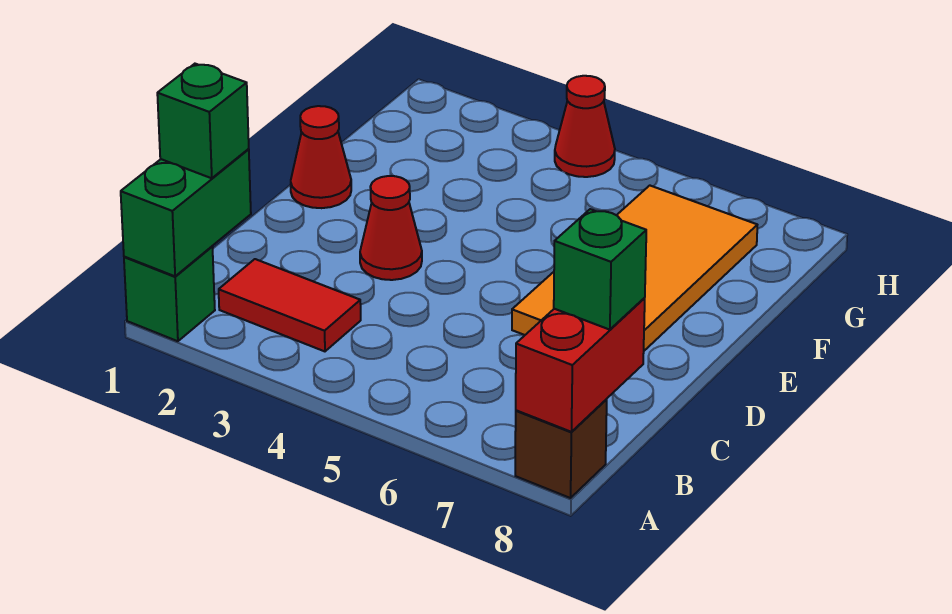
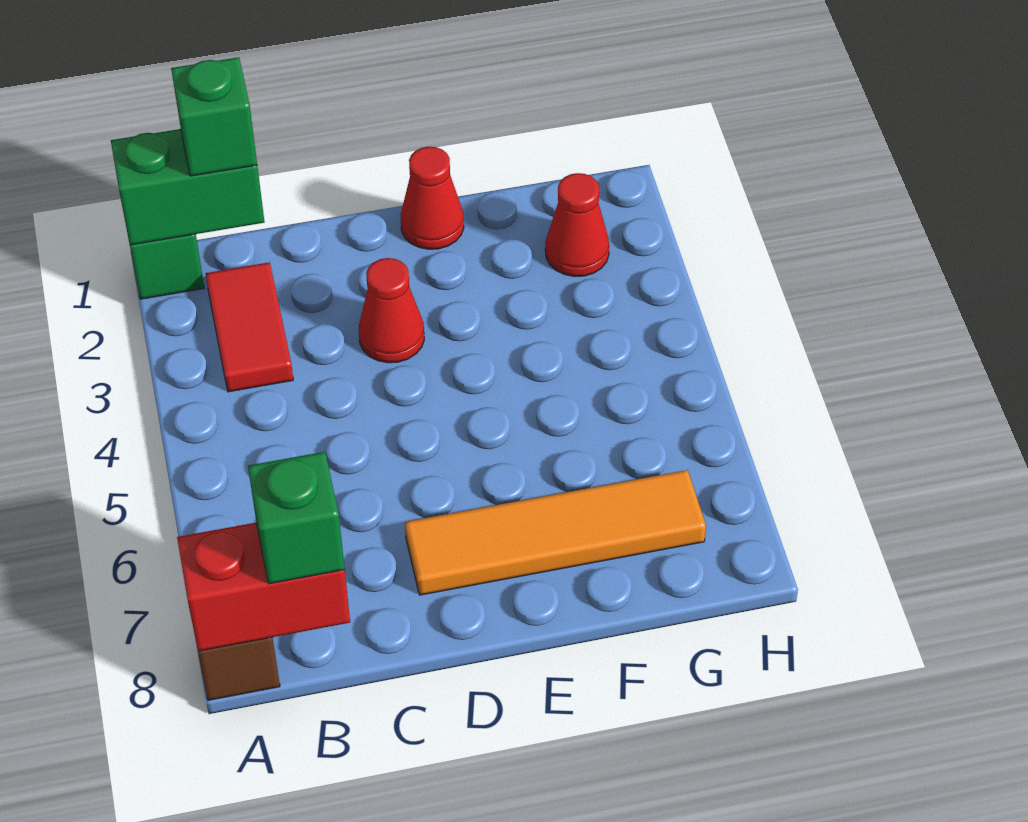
orange 2x4 tile [512,186,757,351] -> orange 1x4 tile [405,470,706,595]
red 1x1 cone [555,76,615,177] -> red 1x1 cone moved to [545,173,609,277]

